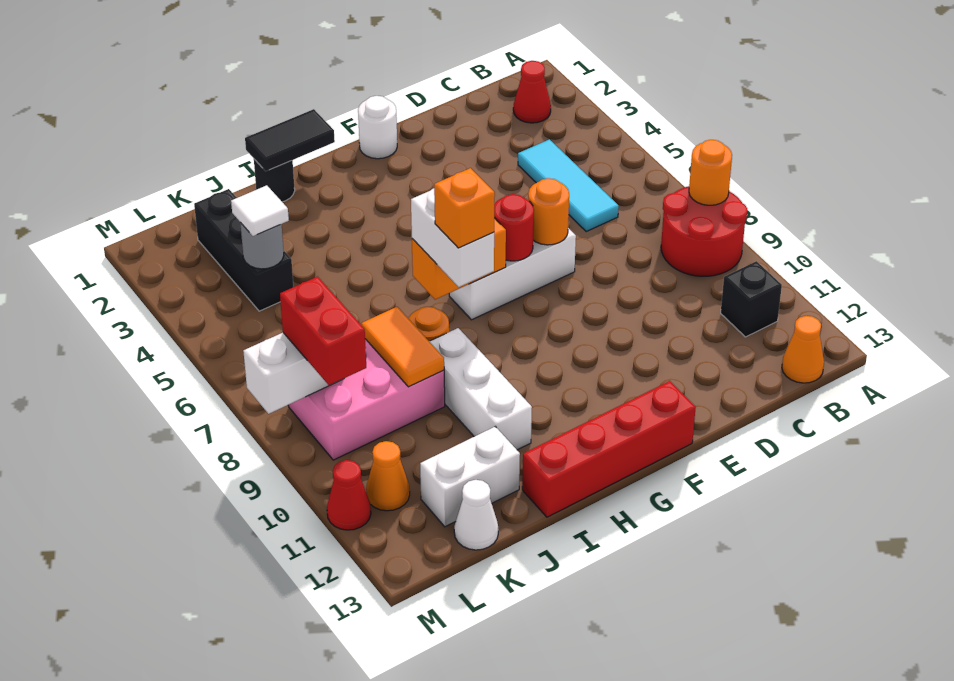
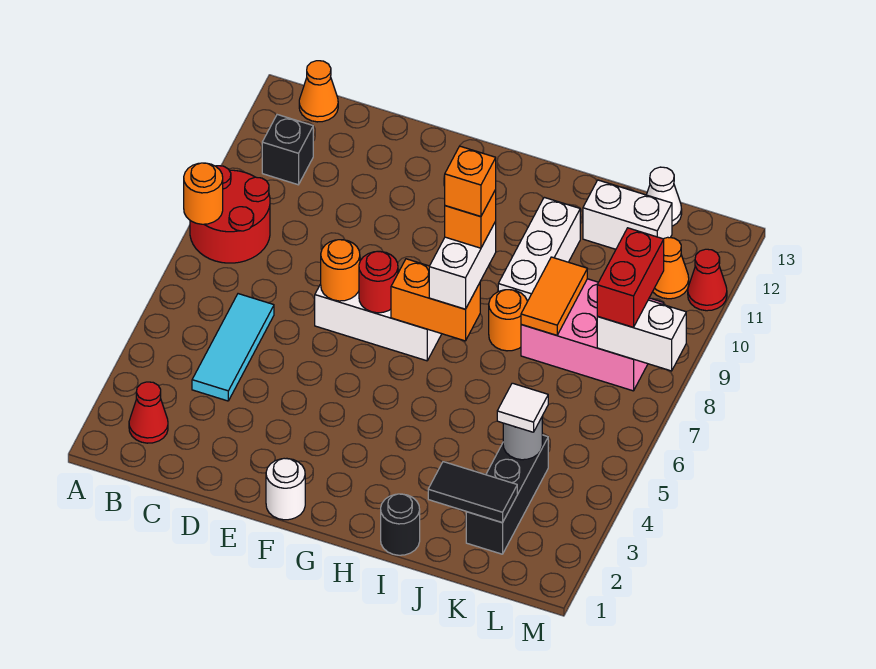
red 1x4 brick [522,381,696,517] -> none
black 1x2 tile [245,109,335,171] -> black 1x2 tile moved to [428,462,517,523]
none -> orange 1x1 brick [445,146,496,217]

